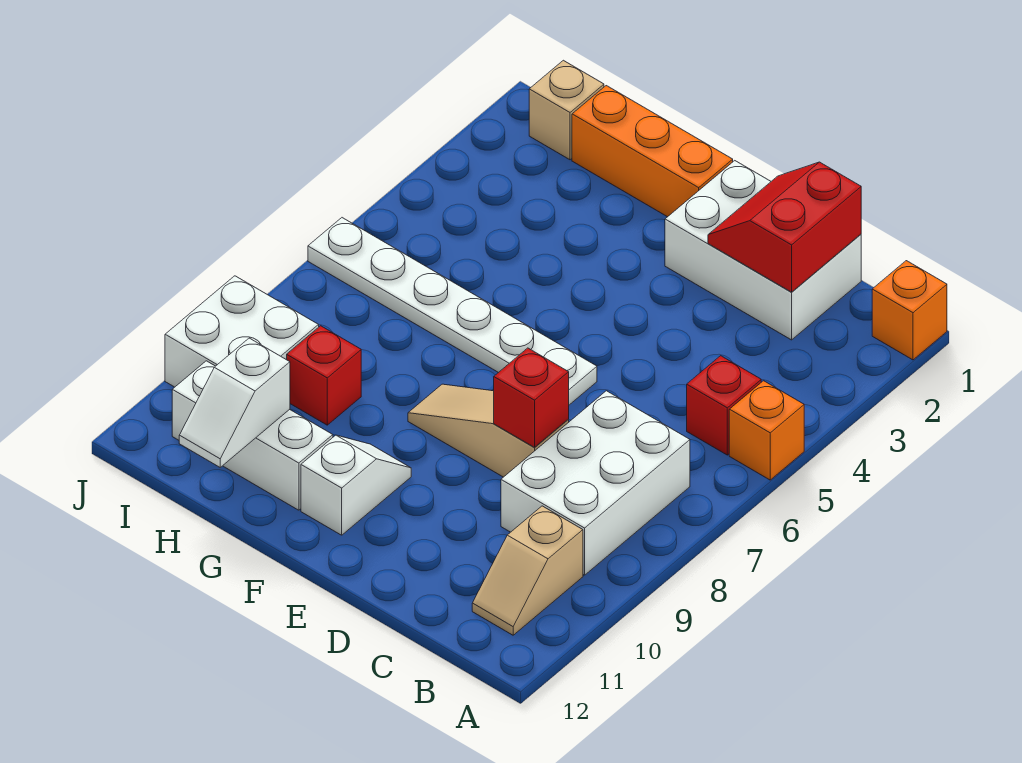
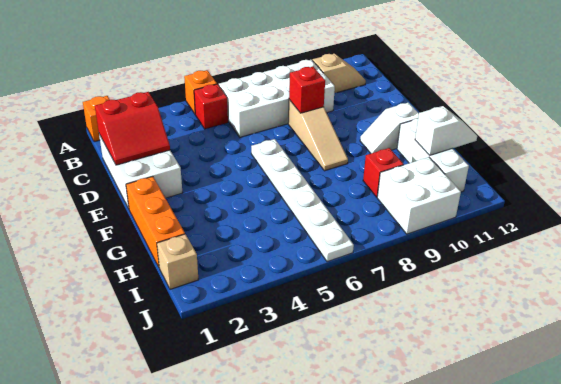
white 2x3 brick [501,391,690,575] -> white 2x4 brick [219,60,335,137]

